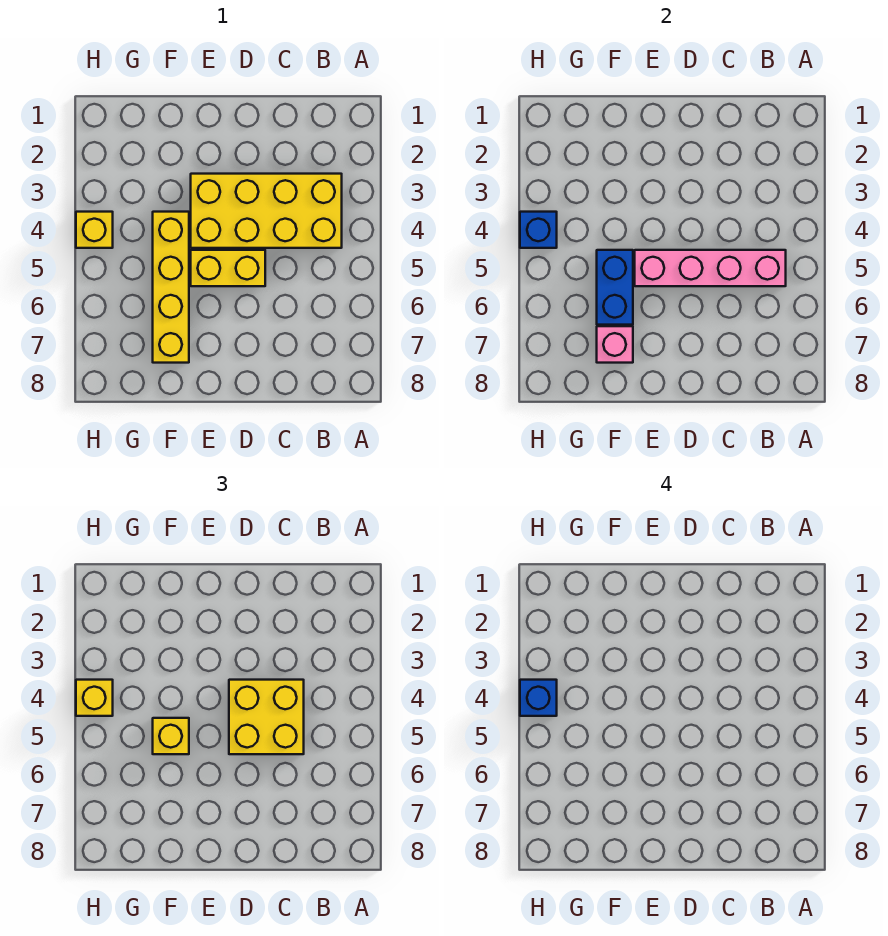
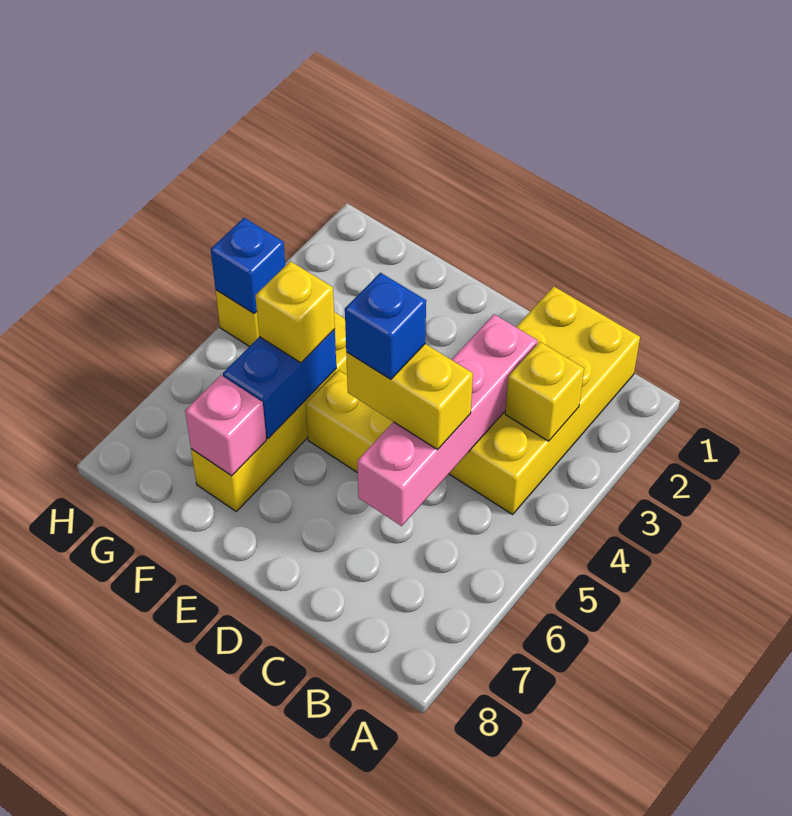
yellow 2x4 brick [191,174,342,248] -> yellow 2x4 brick turned to [449,286,640,514]
pink 1x4 brick [635,250,786,286] -> pink 1x4 brick turned to [357,314,537,526]
yellow 2x2 brick [229,680,304,754] -> yellow 1x2 brick [346,344,473,450]
yellow 1x1 brick [76,680,113,716] -> yellow 1x1 brick moved to [505,342,584,441]
blue 1x1 brick [520,680,557,716] -> blue 1x1 brick moved to [345,273,426,379]

